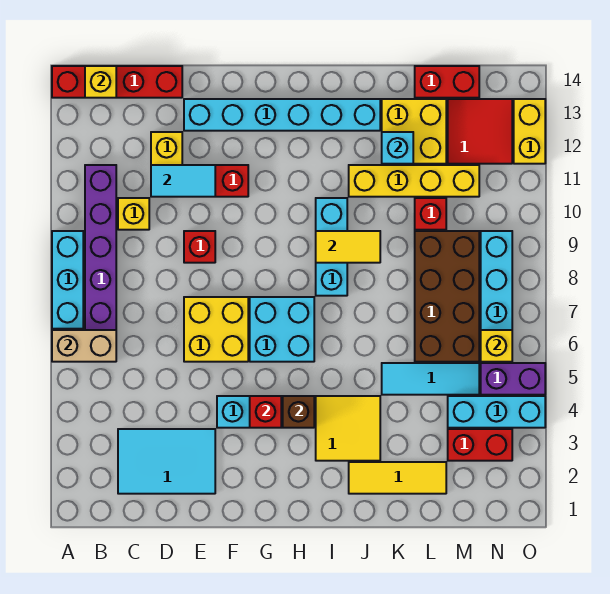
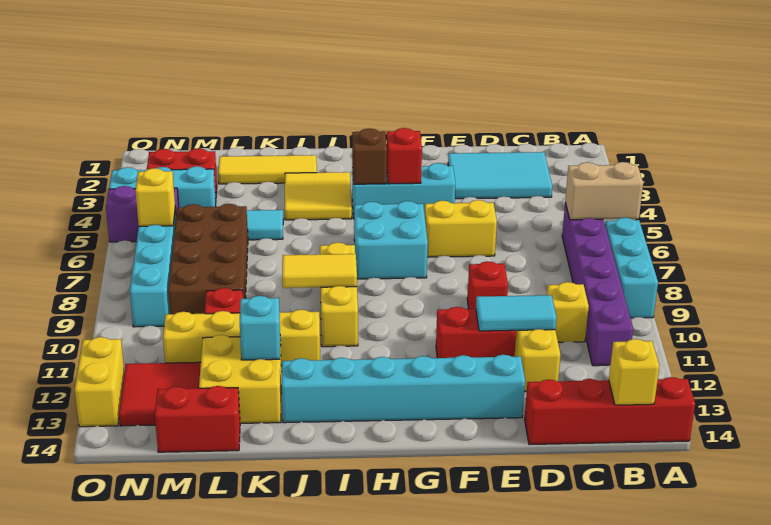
yellow 2x2 brick [184,297,248,362] -> yellow 1x2 brick [425,200,497,257]
cyan 1x3 brick [316,198,347,296] -> yellow 1x3 brick [320,242,358,347]

